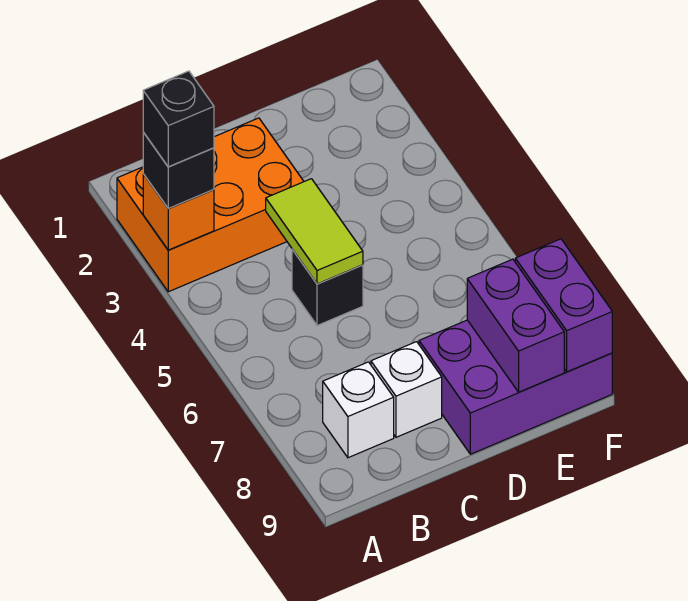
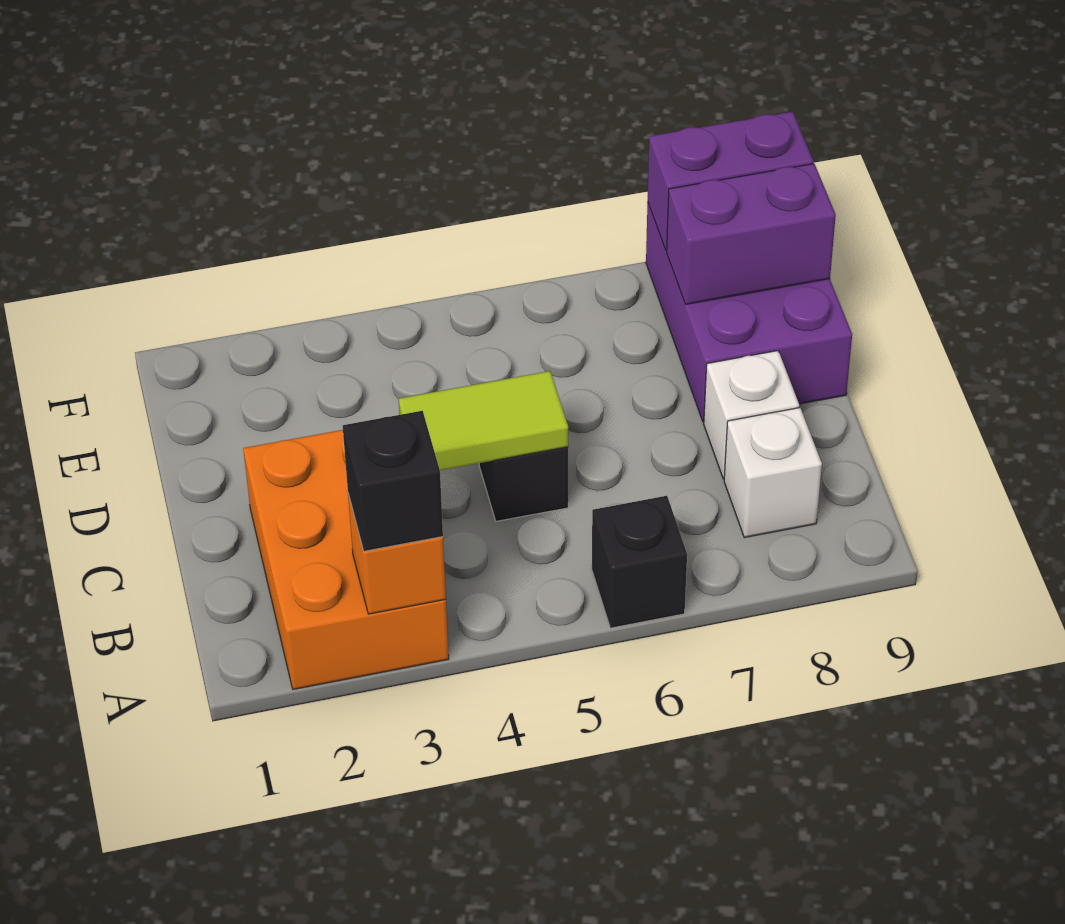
black 1x1 brick [143,71,214,167] -> black 1x1 brick moved to [592,496,687,628]

